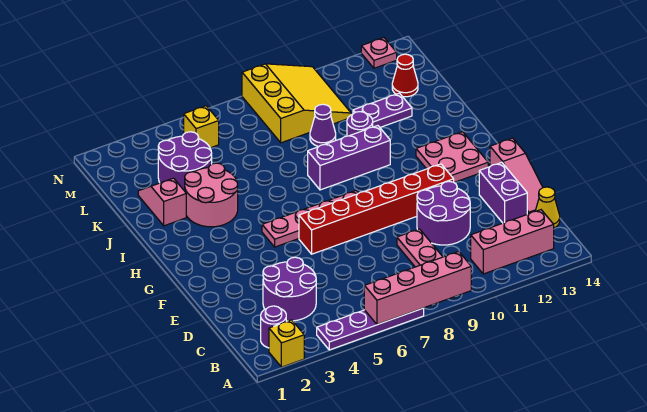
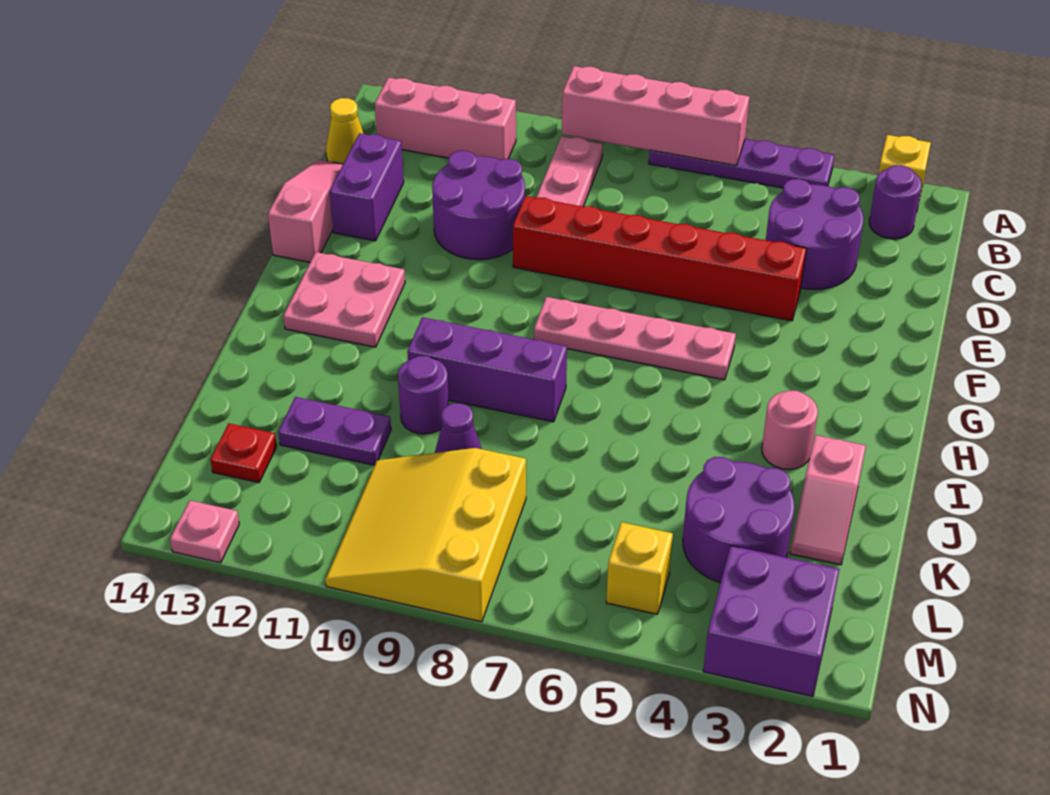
red 1x6 brick [299,164,454,254] -> red 1x6 brick moved to [513,196,806,321]
pink 2x2 round brick [185,163,238,227] -> pink 1x1 round brick [762,391,818,470]
red 1x1 cone [392,54,418,97] -> red 1x1 plate [210,424,277,483]
none -> purple 2x2 brick [703,546,839,697]

